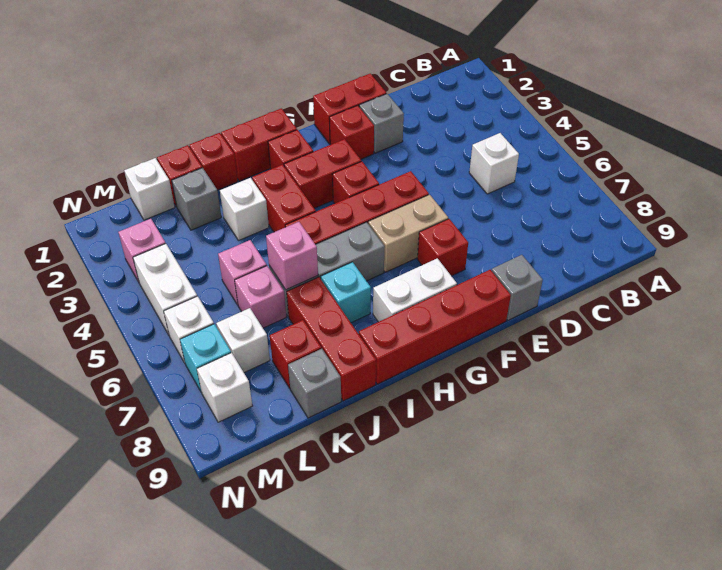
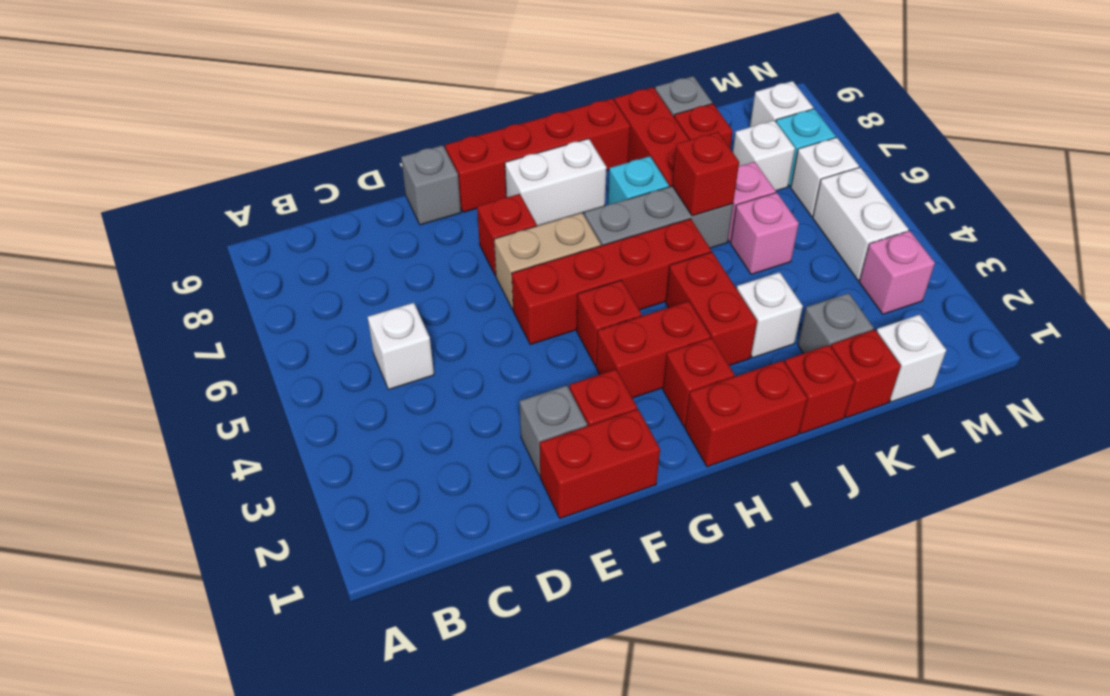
pink 1x1 brick [266,222,318,290] -> red 1x1 brick [672,132,739,216]

